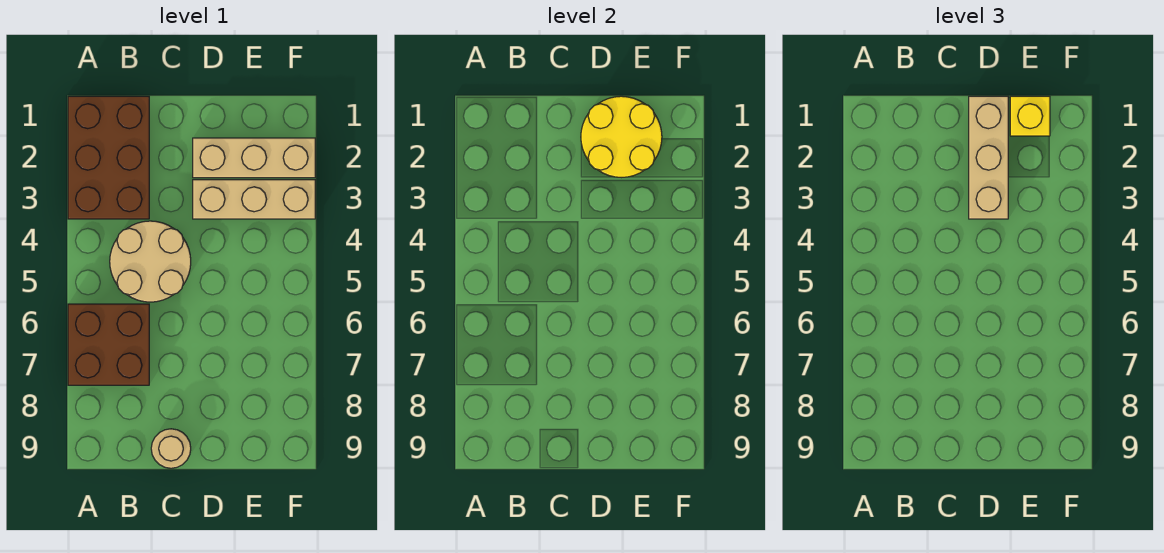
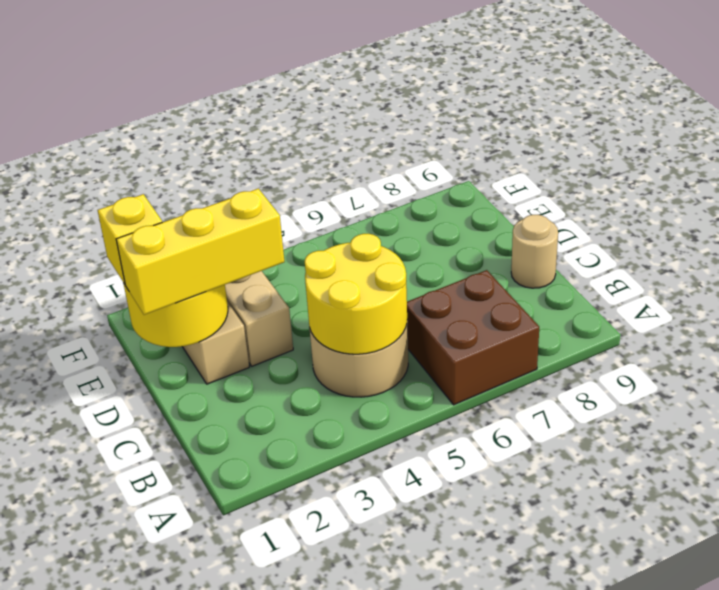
brown 2x3 brick [68,96,149,219] -> none
none -> yellow 2x2 round brick [305,234,407,354]
tan 1x3 brick [969,96,1008,219] -> yellow 1x3 brick [116,188,284,315]

